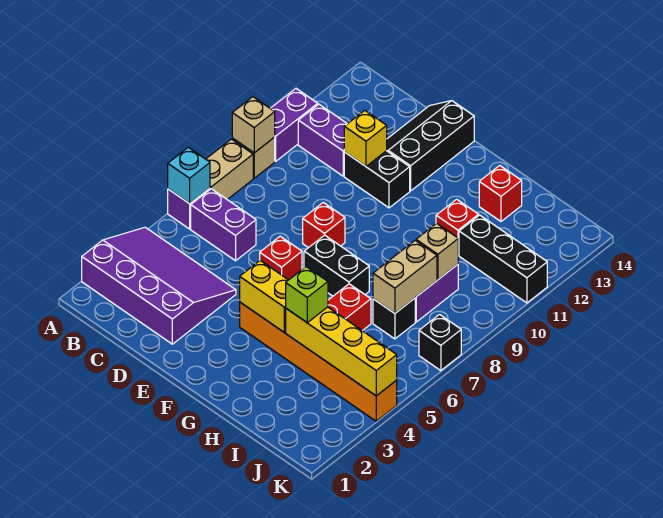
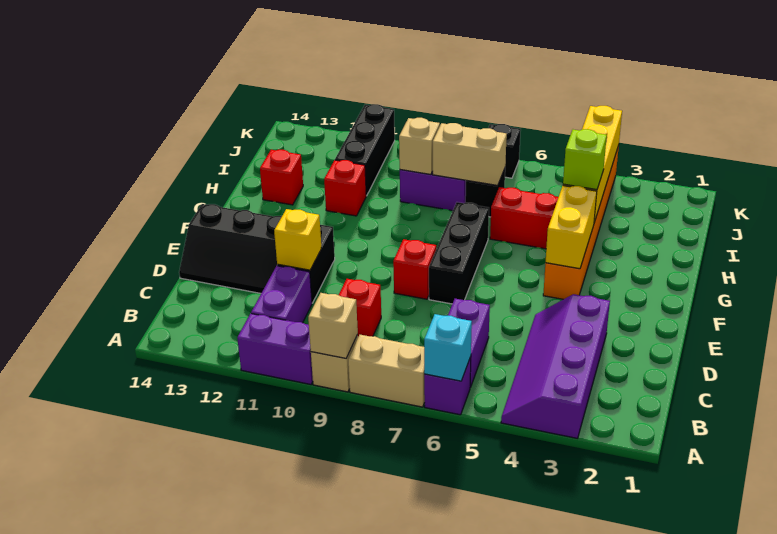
purple 3x4 slope [82,227,236,344] -> purple 2x4 slope [501,294,610,438]
red 1x1 brick [260,236,302,280] -> red 1x1 brick moved to [339,279,381,337]
black 1x2 brick [304,235,369,296] -> black 1x3 brick [429,202,489,304]

